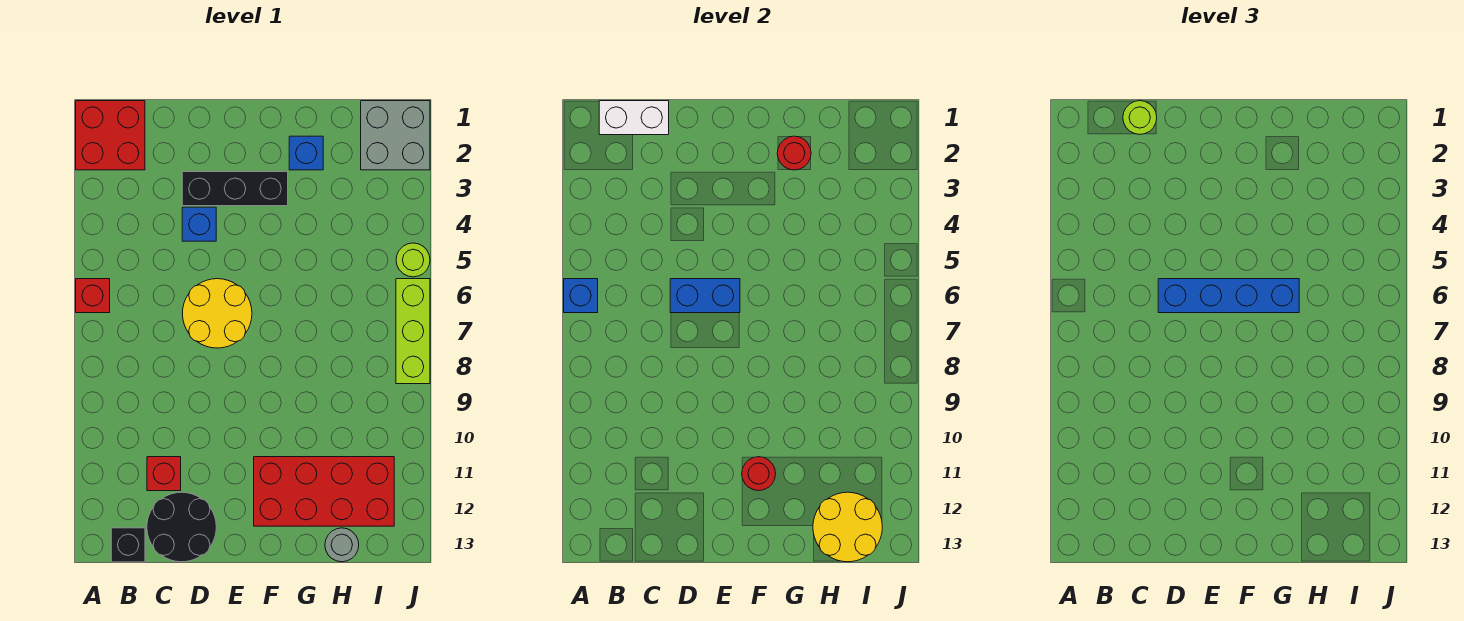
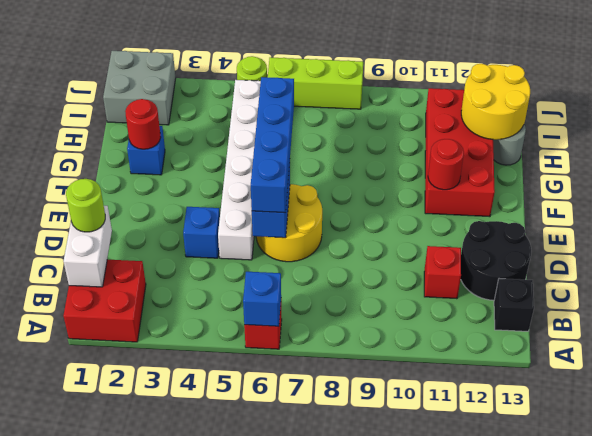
black 1x3 brick [182,172,288,206] -> none
none -> white 1x6 brick [218,80,261,260]

